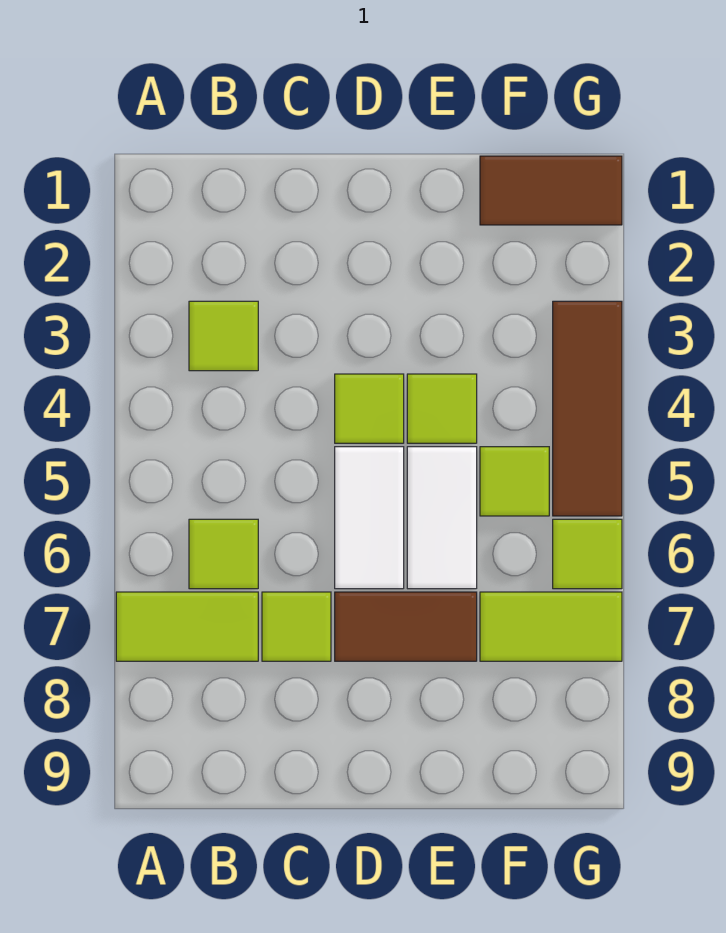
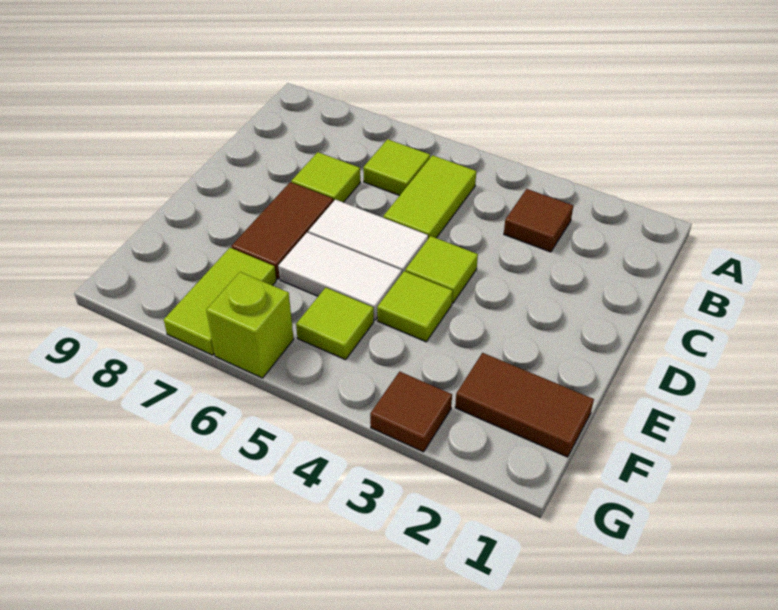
lime 1x2 tile [116,592,258,661] -> lime 1x2 tile moved to [383,155,476,238]
lime 1x1 tile [189,301,258,371] -> brown 1x1 tile [504,189,573,252]
brown 1x2 tile [480,156,622,225] -> brown 1x2 tile turned to [455,353,594,457]
brown 1x3 tile [553,301,622,516] -> brown 1x1 tile [370,371,452,452]
lime 1x1 tile [553,519,622,589] -> lime 1x1 brick [206,272,294,378]

